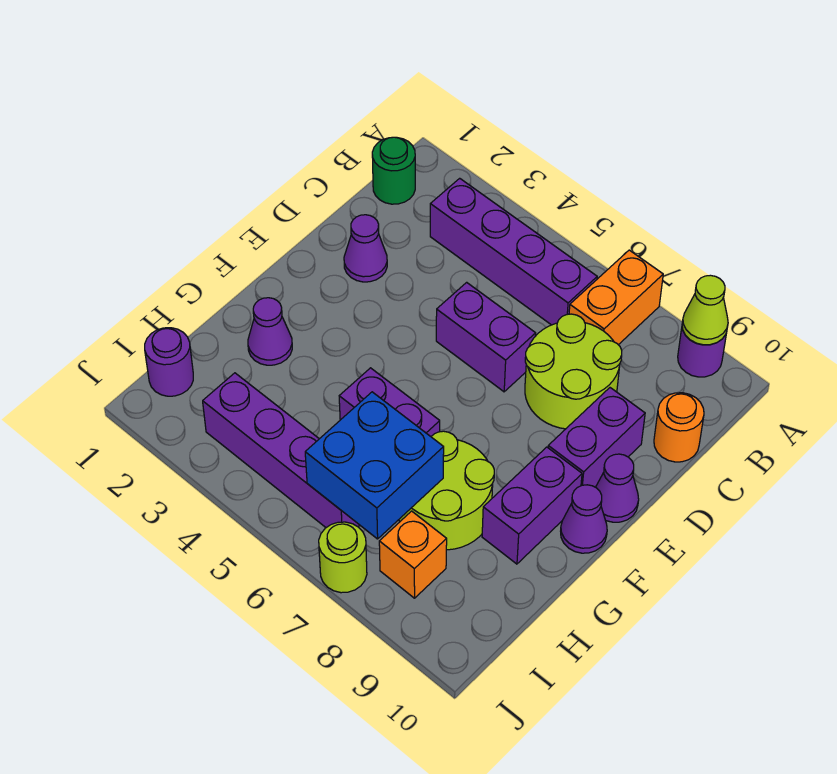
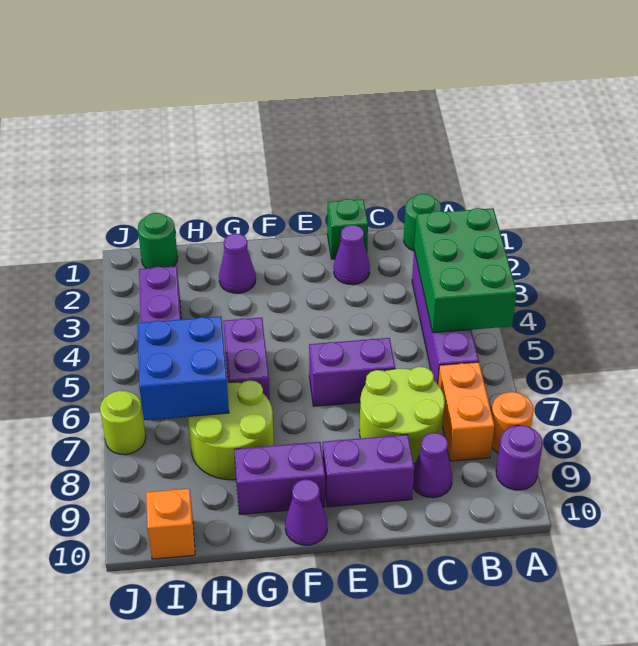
none -> green 2x3 brick [414,208,517,333]
orange 1x2 brick [569,250,663,345] -> orange 1x2 brick turned to [438,362,494,461]
lime 1x1 cone [682,275,728,345] -> none
orange 1x1 round brick [654,393,704,462] -> orange 1x1 round brick moved to [491,392,534,453]
none -> green 1x1 brick [327,199,368,259]
purple 1x2 brick [436,282,536,392] -> purple 1x2 brick turned to [309,338,395,406]
purple 1x1 cone [596,454,639,522] -> purple 1x1 cone moved to [413,433,452,498]
purple 1x1 round brick [145,328,193,396] -> green 1x1 round brick [138,213,178,269]
orange 1x1 brick [379,511,447,598] -> orange 1x1 brick moved to [146,489,195,559]

